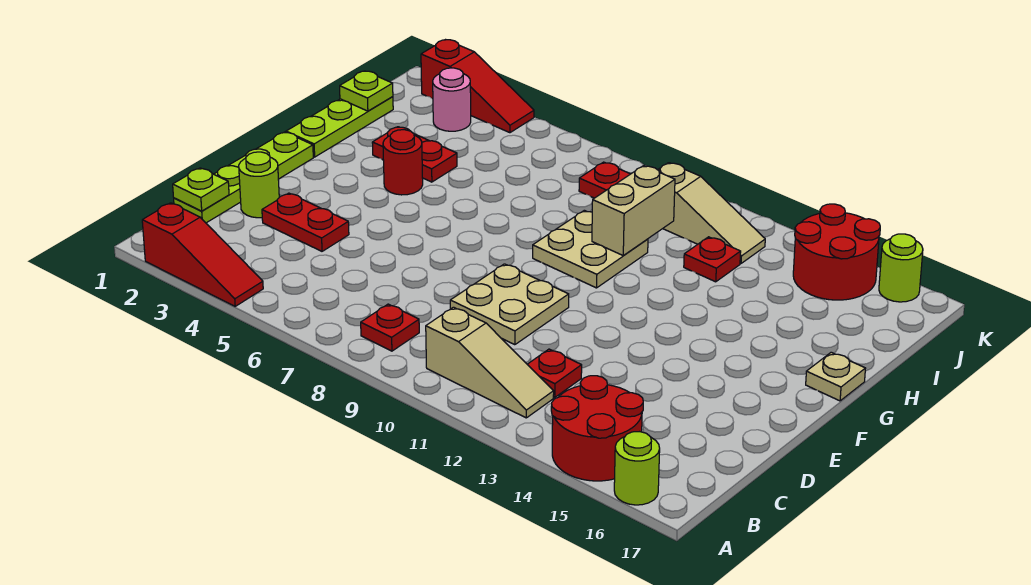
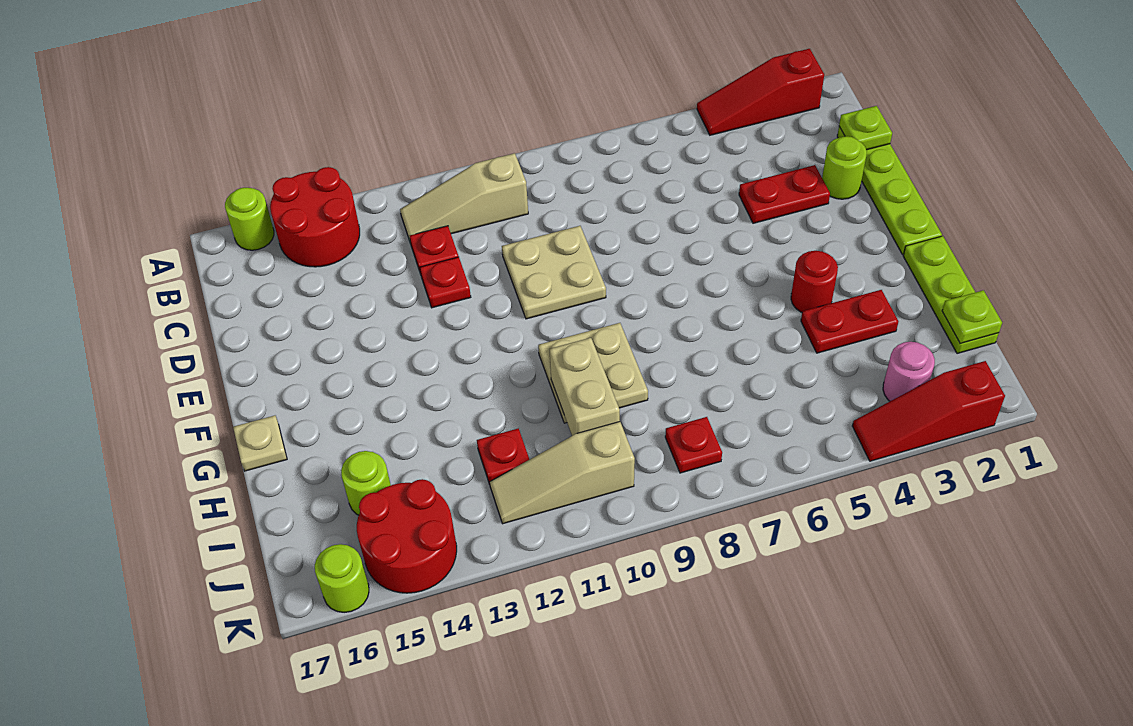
red 1x1 plate [361,304,419,351] -> red 1x1 plate moved to [420,257,471,308]
none -> lime 1x1 round brick [341,451,391,515]

